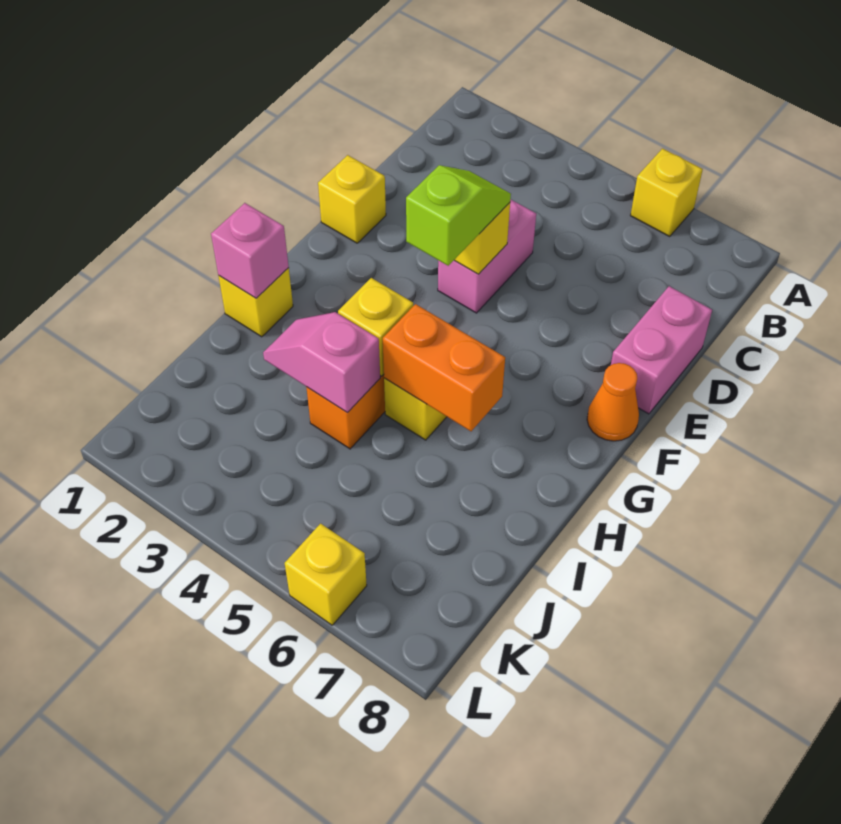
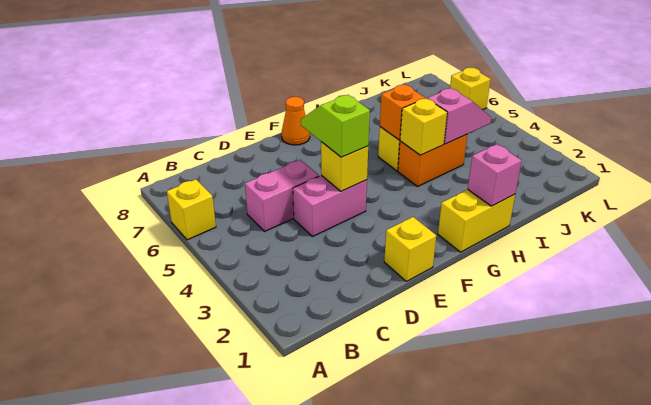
pink 1x2 brick [611,286,712,414] -> pink 1x2 brick moved to [245,160,319,231]
lime 1x2 slope [406,165,511,266] -> lime 1x2 slope turned to [301,95,370,157]
yellow 1x1 brick [219,268,293,337] -> yellow 1x2 brick [438,190,515,252]
orange 1x2 brick [383,304,505,431] -> orange 1x1 brick [380,85,425,140]
pink 1x2 slope [263,312,380,412] -> pink 1x2 slope turned to [427,88,491,144]

